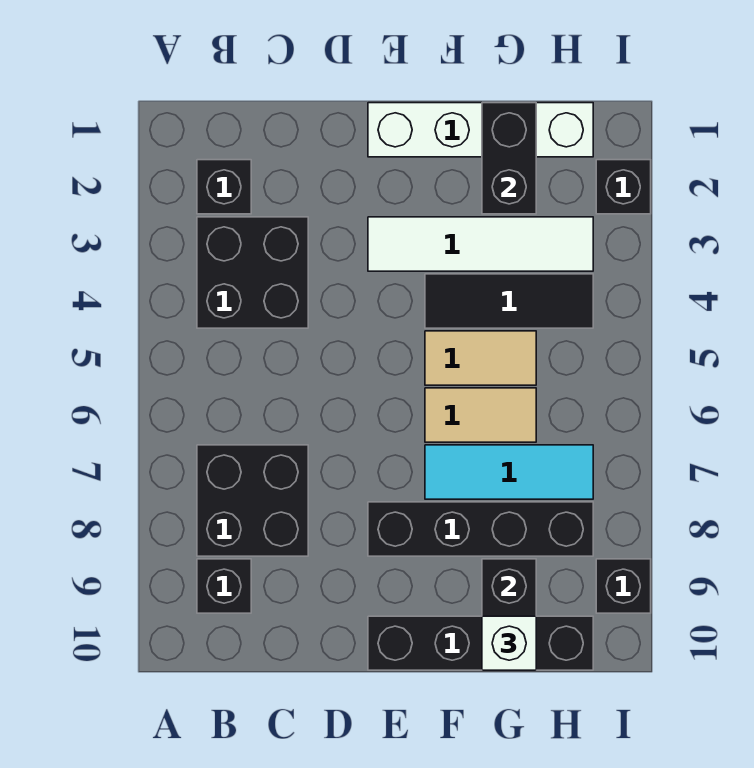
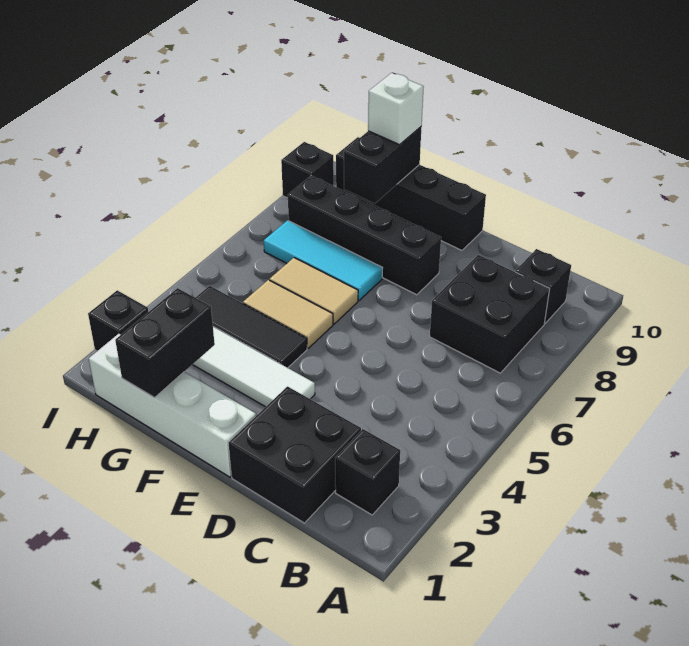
black 2x2 brick [197,217,308,328] -> black 2x2 brick moved to [229,387,361,523]

